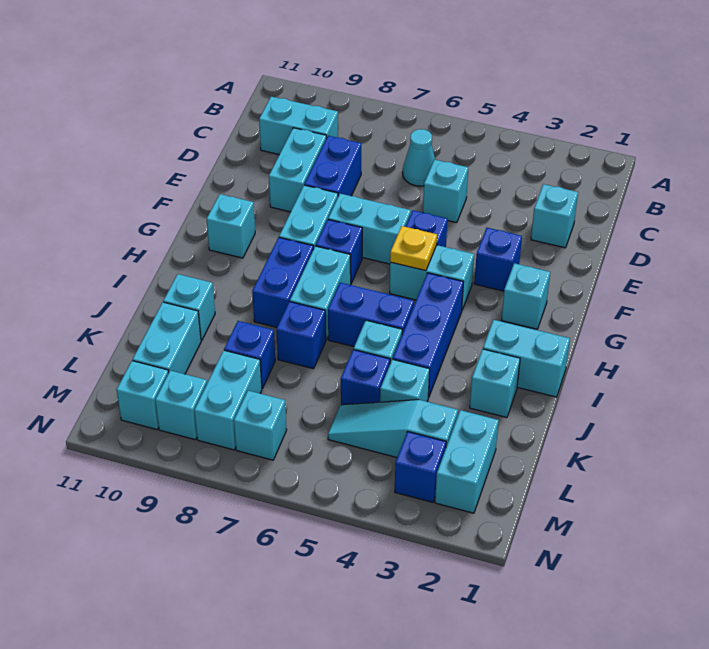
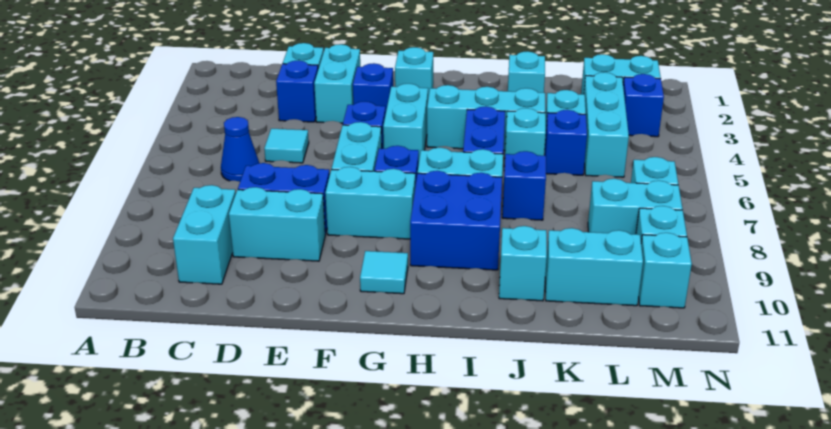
cyan 1x1 cone [403,129,435,186] -> blue 1x1 cone [221,117,259,182]
cyan 1x1 brick [423,160,468,223] -> cyan 1x1 tile [264,129,309,163]
yellow 1x1 plate [390,226,437,271] -> none
cyan 1x1 brick [207,194,255,258] -> cyan 1x1 tile [360,251,408,294]
blue 1x3 brick [393,273,463,397] -> cyan 1x3 brick [427,85,545,151]
blue 1x2 brick [252,237,313,327] -> blue 2x2 brick [410,171,502,270]
cyan 1x2 brick [483,320,570,397] -> cyan 1x2 brick moved to [314,44,360,123]
blue 1x1 brick [224,321,275,389] -> blue 1x1 brick moved to [276,60,318,122]
cyan 1x3 slope [328,400,458,457] -> cyan 1x3 brick [584,72,629,177]

